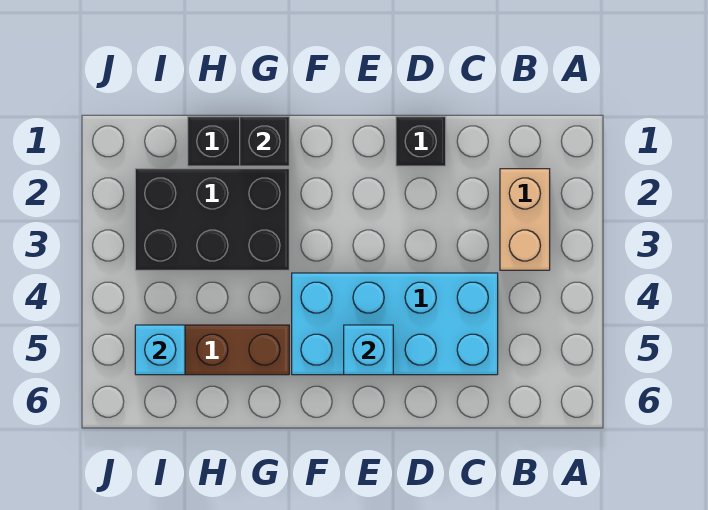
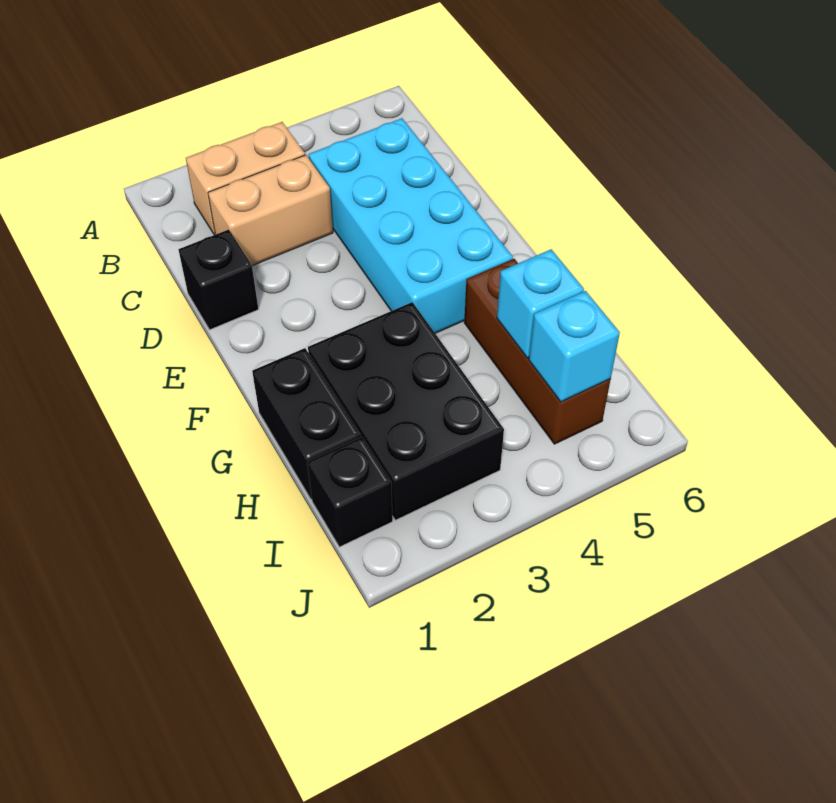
none -> tan 1x2 brick [208,155,333,266]
cyan 1x1 brick [344,325,393,375] -> cyan 1x1 brick moved to [497,249,584,358]
black 1x1 brick [240,117,289,166] -> black 1x1 brick moved to [308,437,393,547]

